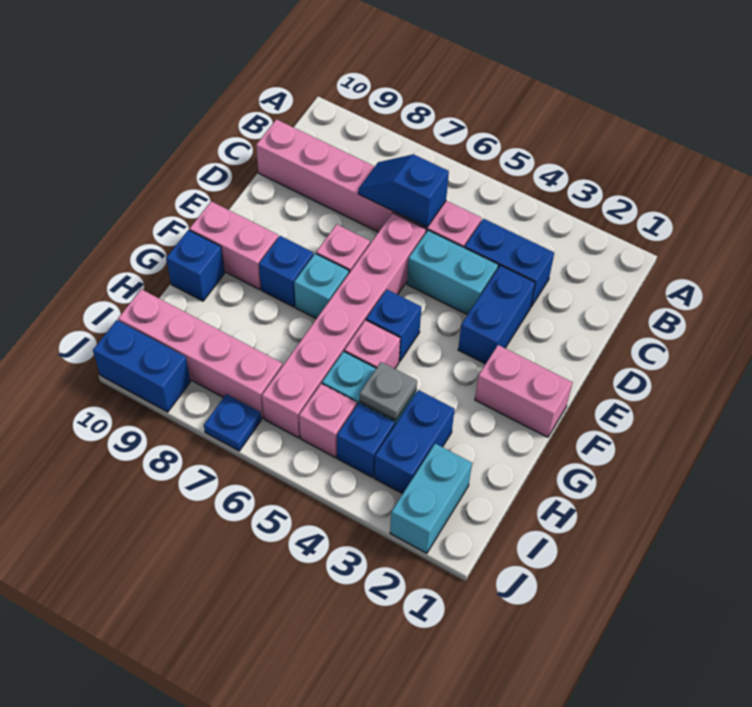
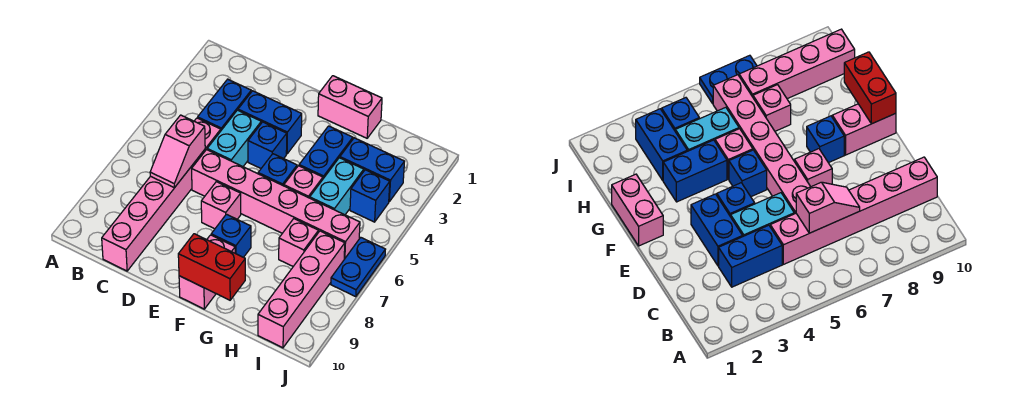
blue 1x2 slope [358,154,449,227] -> pink 1x2 slope [150,115,205,188]
pink 1x2 brick [475,345,573,437] -> pink 1x2 brick turned to [318,76,382,138]
cyan 1x1 brick [294,253,349,319] -> none
none -> red 1x2 brick [178,234,245,300]
blue 1x1 brick [166,230,225,301] -> blue 1x1 brick moved to [248,122,287,168]
grey 1x1 plate [360,362,417,420] -> none
cyan 1x2 brick [390,444,472,553] -> none
pink 1x1 brick [299,384,357,457] -> pink 1x1 brick moved to [279,219,319,266]
blue 1x1 plate [204,394,261,451] -> blue 1x2 plate [331,237,385,297]
blue 1x2 brick [93,320,190,412] -> blue 1x2 brick moved to [299,126,353,179]

